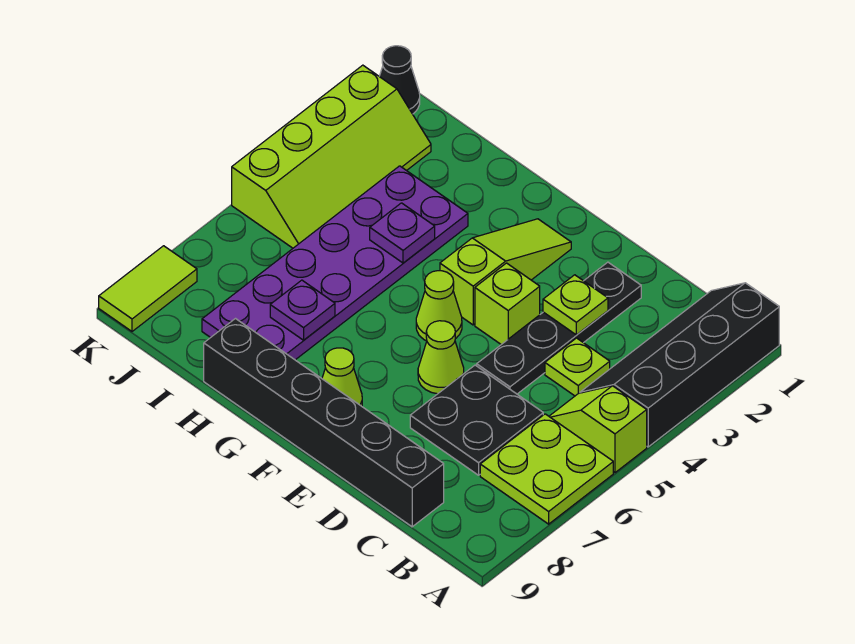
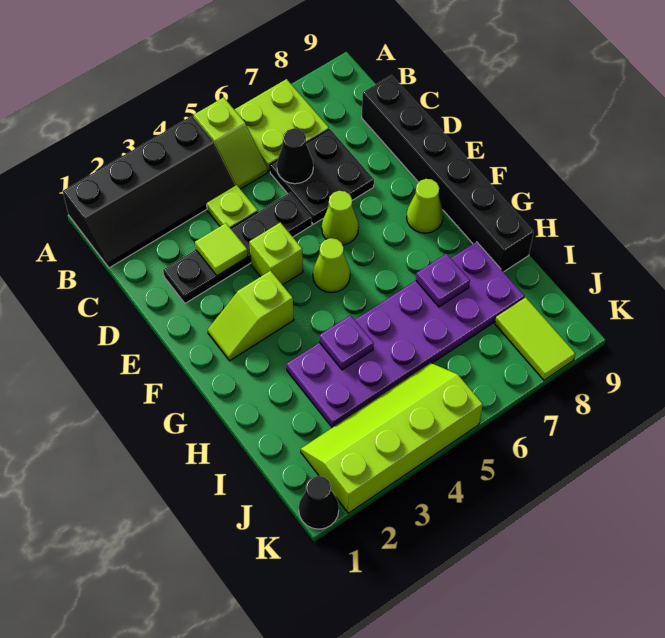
none -> black 1x1 cone [277,128,313,184]
lime 1x1 plate [543,275,608,335] -> lime 1x1 tile [195,223,248,276]
lime 1x3 slope [440,219,571,325] -> lime 1x2 slope [208,271,294,361]
lime 1x2 tile [99,246,197,331] -> lime 1x2 tile turned to [495,297,575,380]

